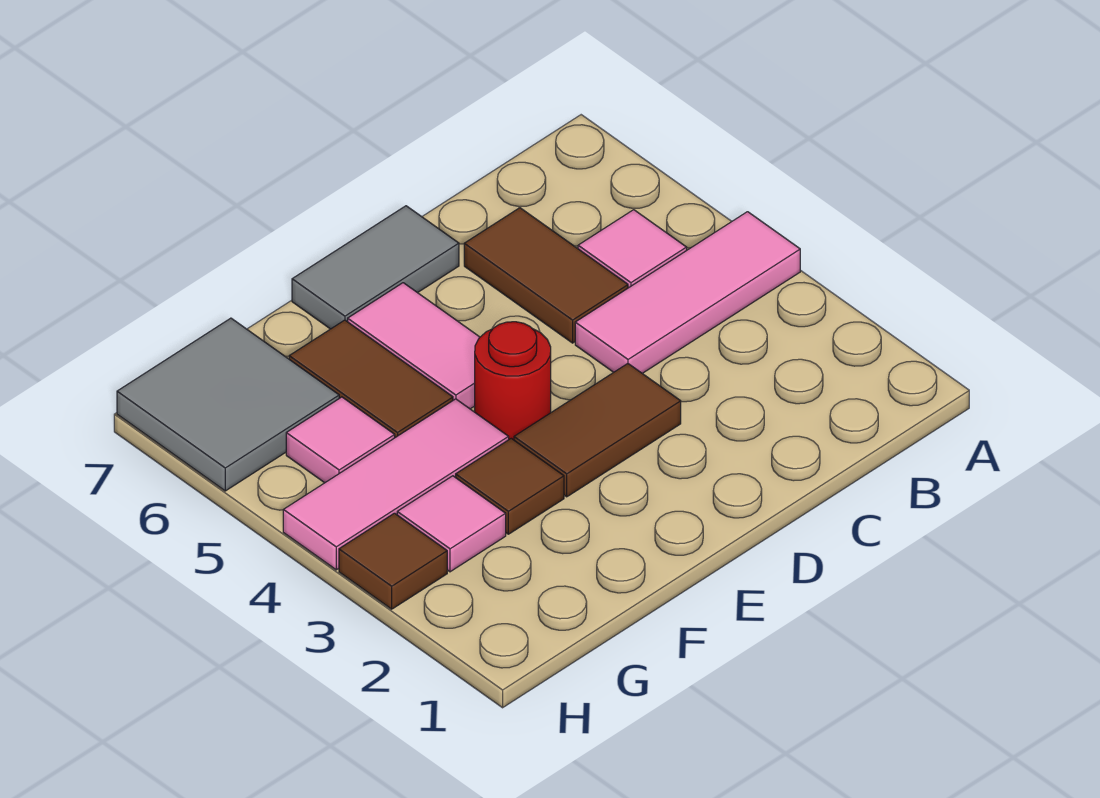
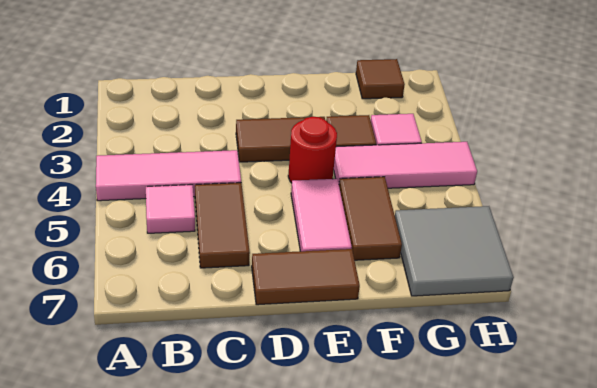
grey 1x2 tile [292,206,459,329] -> brown 1x2 tile [252,249,360,305]
pink 1x1 tile [286,397,395,483] -> none
brown 1x1 tile [339,513,447,609] -> brown 1x1 tile moved to [356,59,405,99]

